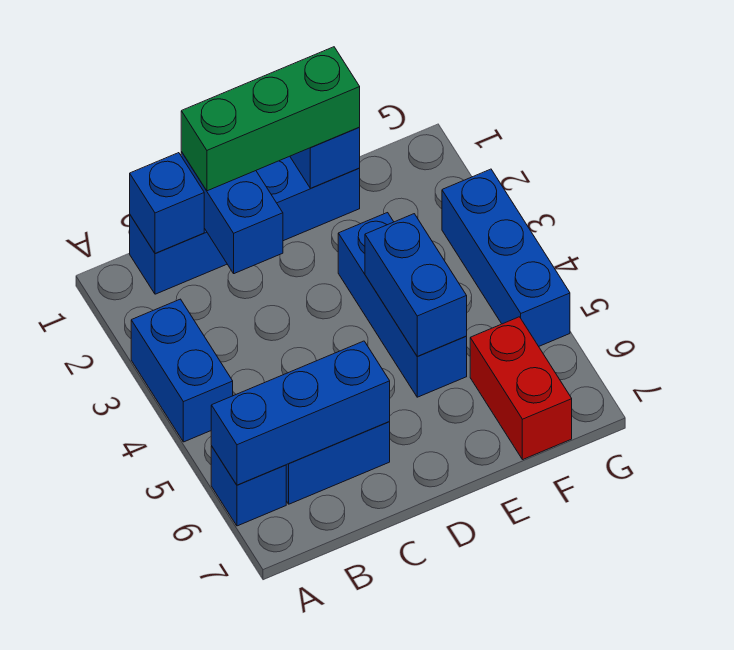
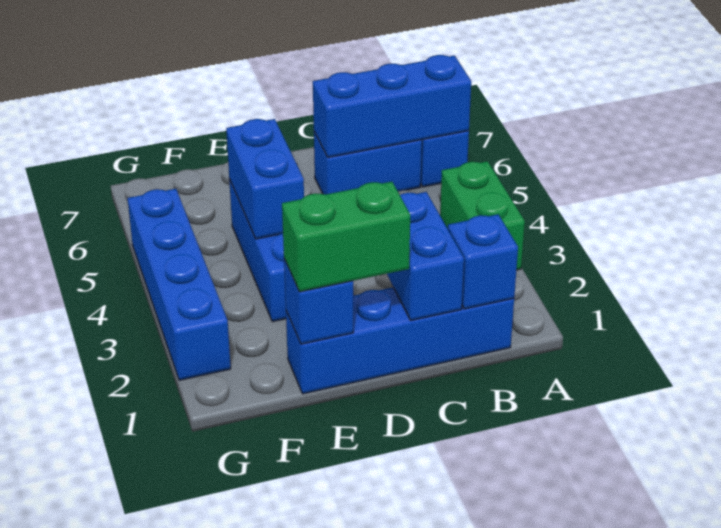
blue 1x2 brick [131,299,233,442] -> green 1x2 brick [440,161,525,270]
green 1x3 brick [181,47,360,191] -> green 1x2 brick [282,182,410,292]
red 1x2 brick [470,317,572,460] -> none
blue 1x3 brick [442,169,570,346] -> blue 1x4 brick [128,189,231,380]

